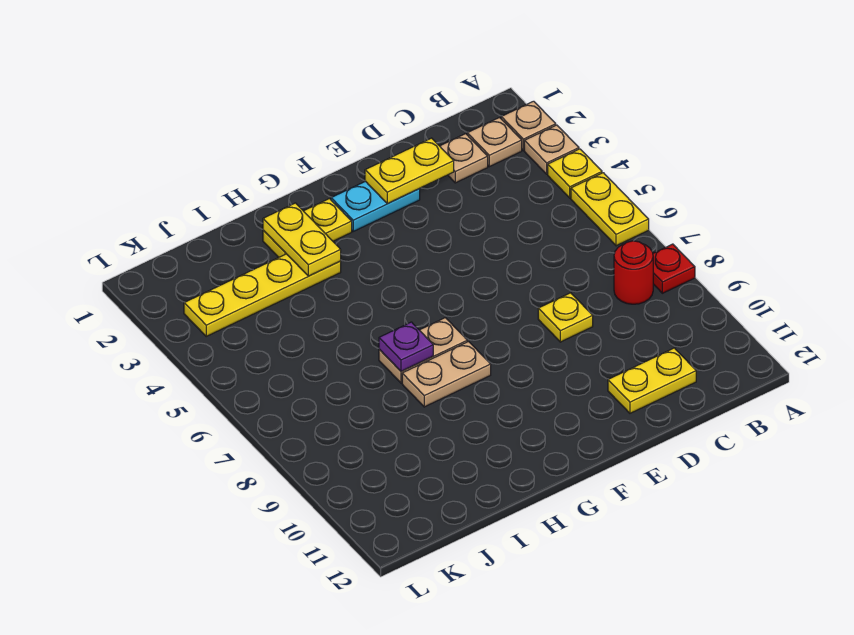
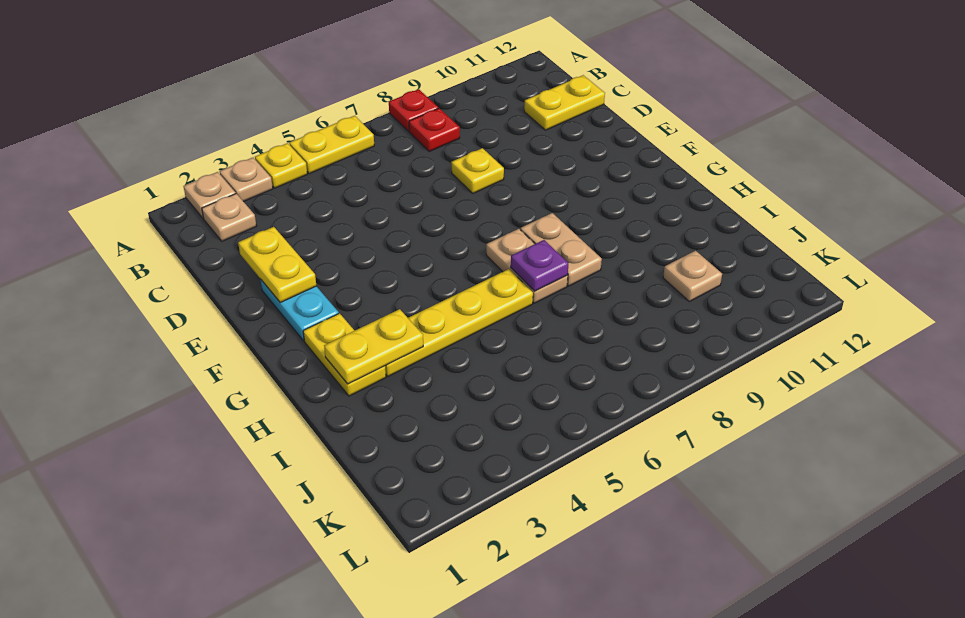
red 1x1 round brick [614,241,653,304] -> red 1x1 plate [409,108,460,151]
tan 1x1 plate [440,134,488,183] -> tan 1x1 plate moved to [663,251,722,302]
yellow 1x2 plate [608,348,696,413] -> yellow 1x2 plate turned to [524,75,605,130]
yellow 1x4 plate [184,254,341,336] -> yellow 1x4 plate turned to [385,269,533,376]

